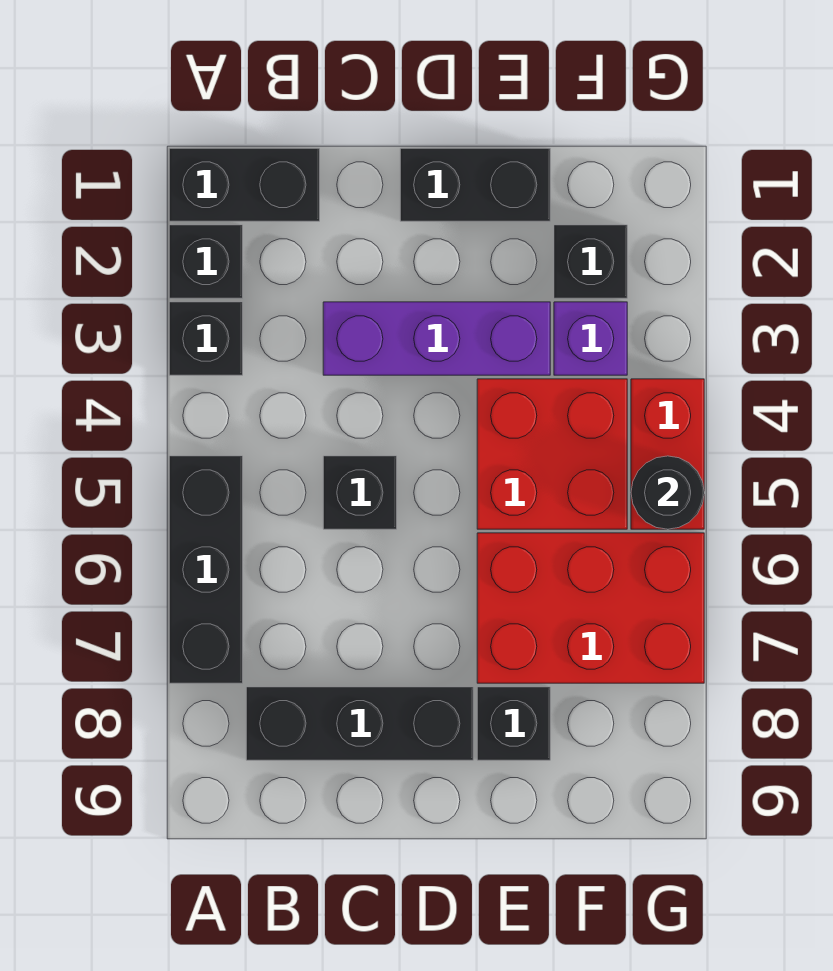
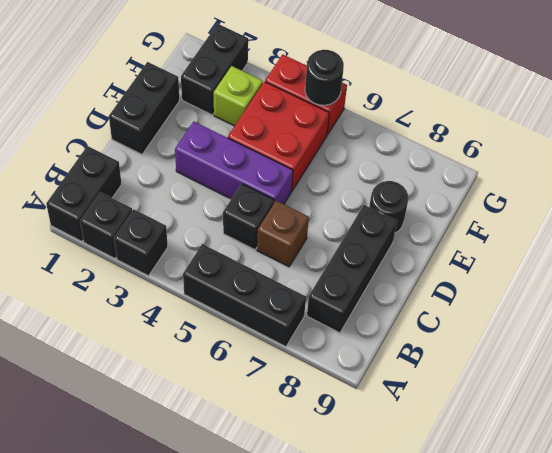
purple 1x3 brick [323,302,550,375] -> purple 1x3 brick turned to [175,122,293,204]
none -> brown 1x1 brick [257,201,309,267]
red 2x3 brick [477,533,704,683] -> none
black 1x1 brick [477,687,550,760] -> black 1x1 round brick [369,181,408,233]
black 1x1 brick [554,225,627,298] -> black 1x2 brick [181,24,248,115]
purple 1x1 brick [554,302,627,375] -> lime 1x1 brick [214,66,263,126]

